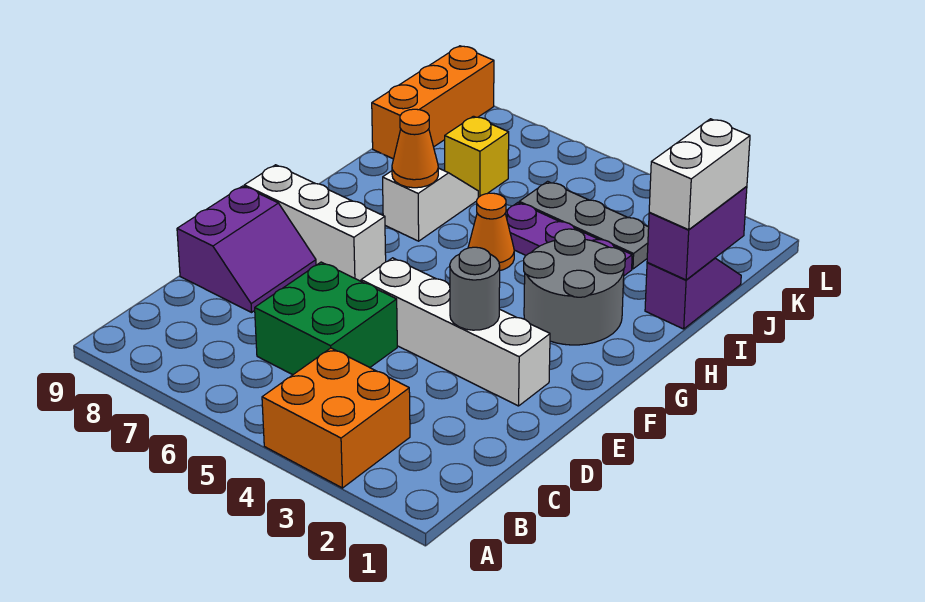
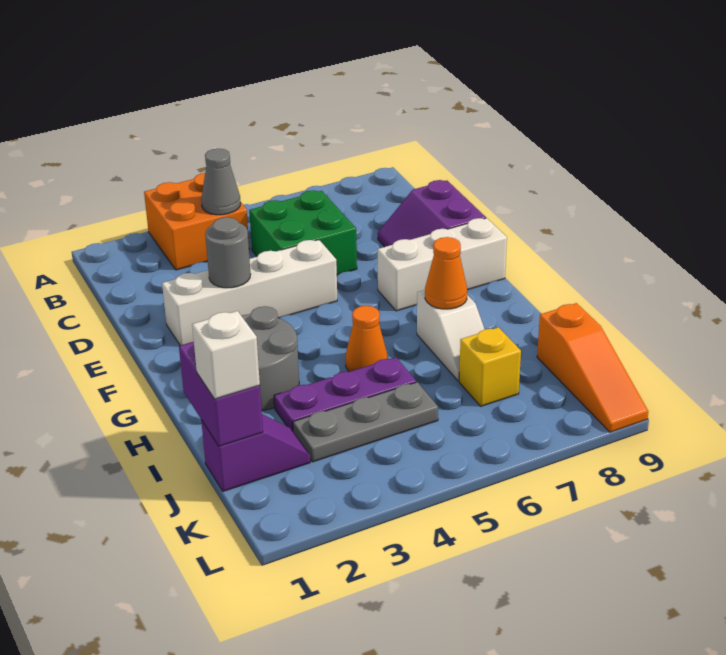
none -> grey 1x1 cone [201,149,241,215]
purple 1x2 slope [645,258,741,329] -> purple 1x2 slope turned to [201,414,310,491]
white 1x2 brick [649,119,750,230] -> white 1x1 brick [192,311,260,399]
orange 1x3 brick [372,46,494,159] -> orange 1x3 slope [537,303,648,432]

